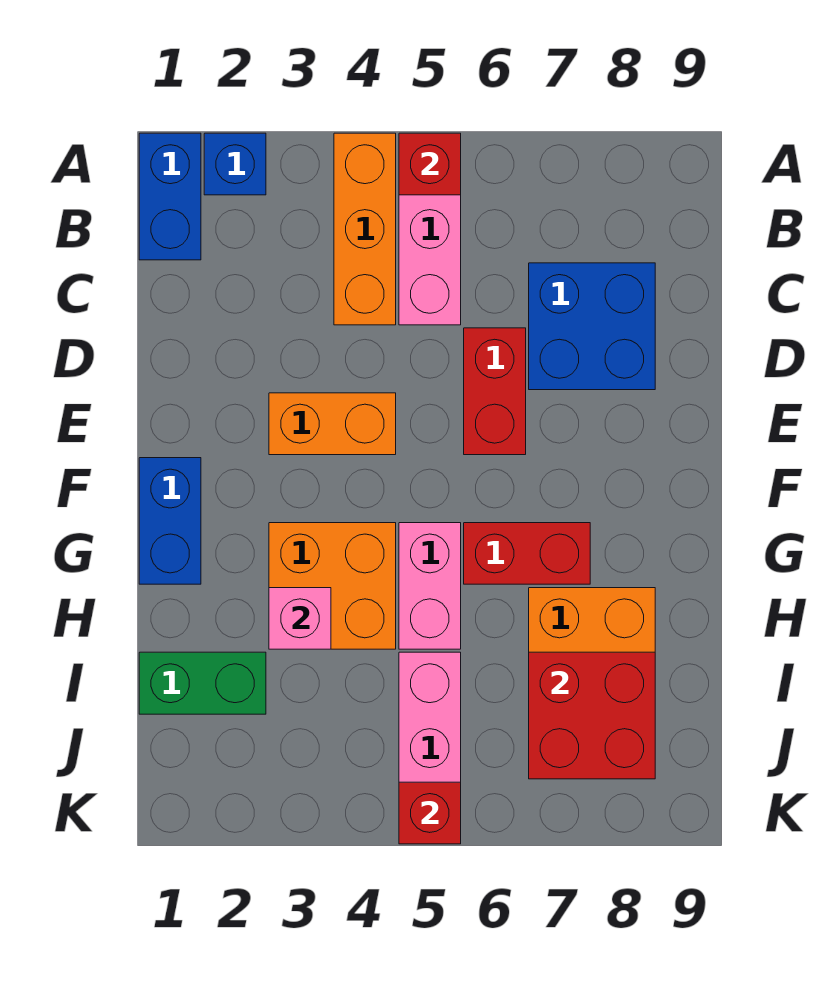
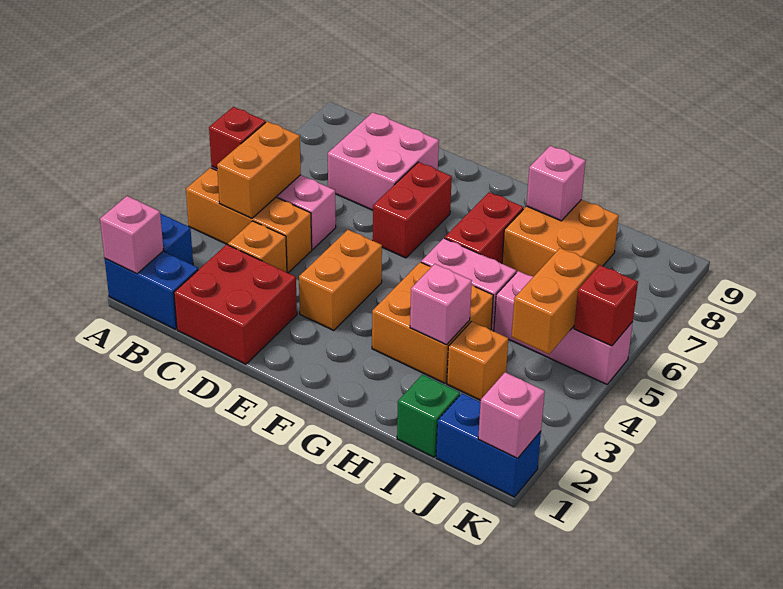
none -> pink 1x1 brick [100,196,163,274]
none -> orange 1x2 brick [217,121,301,218]
none -> orange 1x1 brick [228,221,287,272]
blue 2x2 brick [529,263,655,390] -> pink 2x2 brick [328,112,439,210]
red 1x2 brick [464,328,526,455] -> red 1x2 brick turned to [373,162,452,258]
blue 1x2 brick [139,458,201,584] -> blue 1x2 brick moved to [436,394,541,497]
none -> pink 1x1 brick [526,146,586,221]
green 1x2 brick [139,652,266,714] -> green 1x1 brick [397,375,460,457]
none -> orange 1x1 brick [447,321,508,400]
red 2x2 brick [529,652,655,779] -> red 2x2 brick moved to [174,244,297,364]
none -> orange 1x2 brick [512,248,598,354]
none -> pink 1x1 brick [478,372,545,458]

